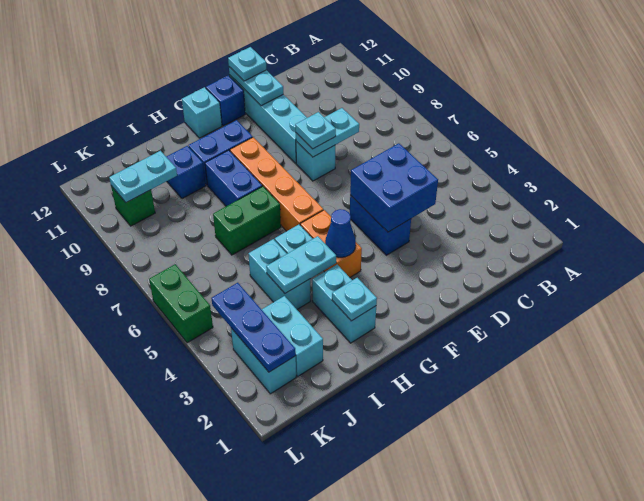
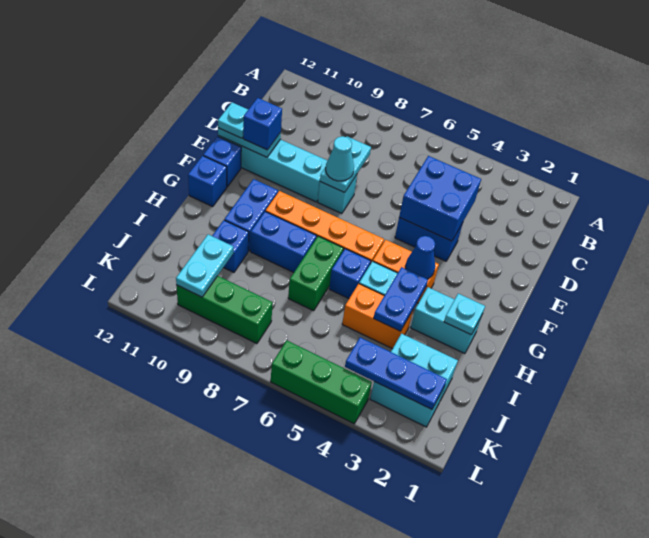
cyan 1x1 plate [295,112,336,149] -> cyan 1x1 cone [326,136,354,181]
none -> blue 1x1 brick [243,98,282,150]
cyan 1x1 brick [182,87,222,138] -> blue 1x1 brick [188,156,227,207]
cyan 1x2 plate [266,236,336,293] -> blue 1x2 plate [374,267,428,331]
none -> blue 1x1 brick [329,249,371,299]
cyan 1x2 brick [248,239,310,309] -> orange 1x2 brick [342,284,413,349]
green 1x1 brick [111,186,155,226] -> green 1x3 brick [176,276,273,344]
green 1x2 brick [149,264,213,343] -> green 1x3 brick [271,340,372,424]

